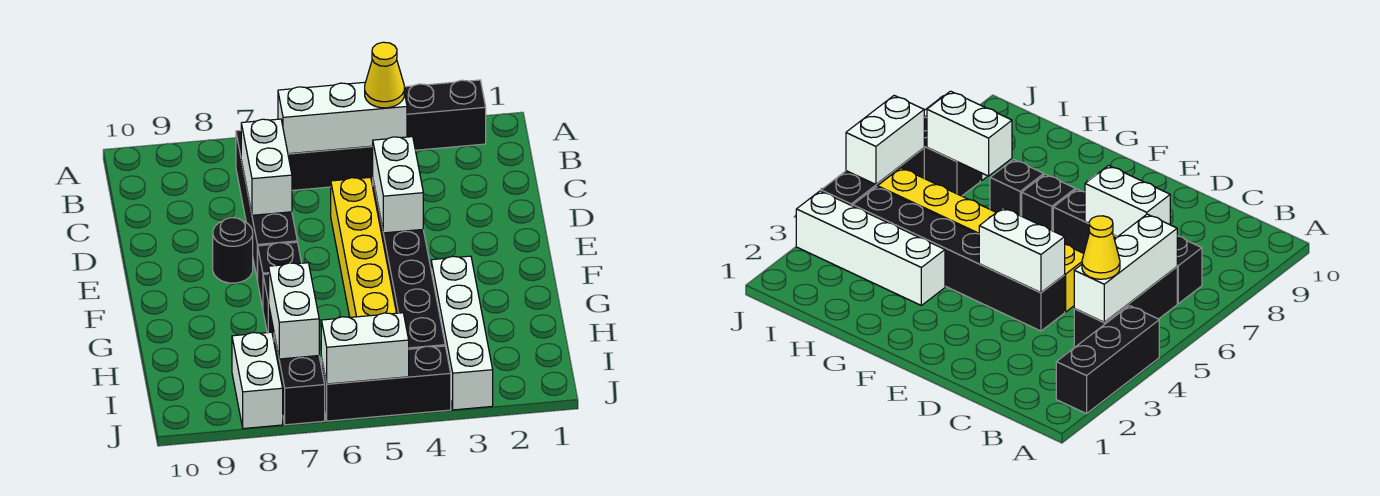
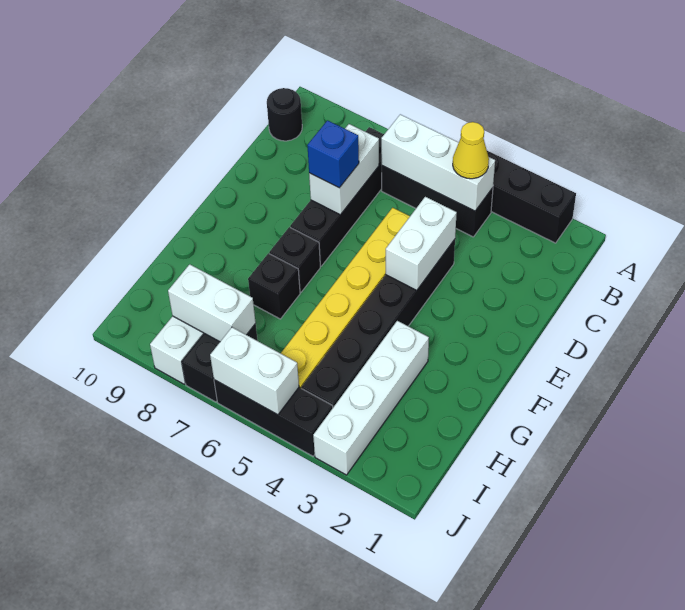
none -> blue 1x1 brick [307,120,359,188]
black 1x1 round brick [213,218,253,283] -> black 1x1 round brick moved to [267,88,302,141]
white 1x2 brick [269,263,319,359] -> white 1x2 brick turned to [168,264,256,342]

